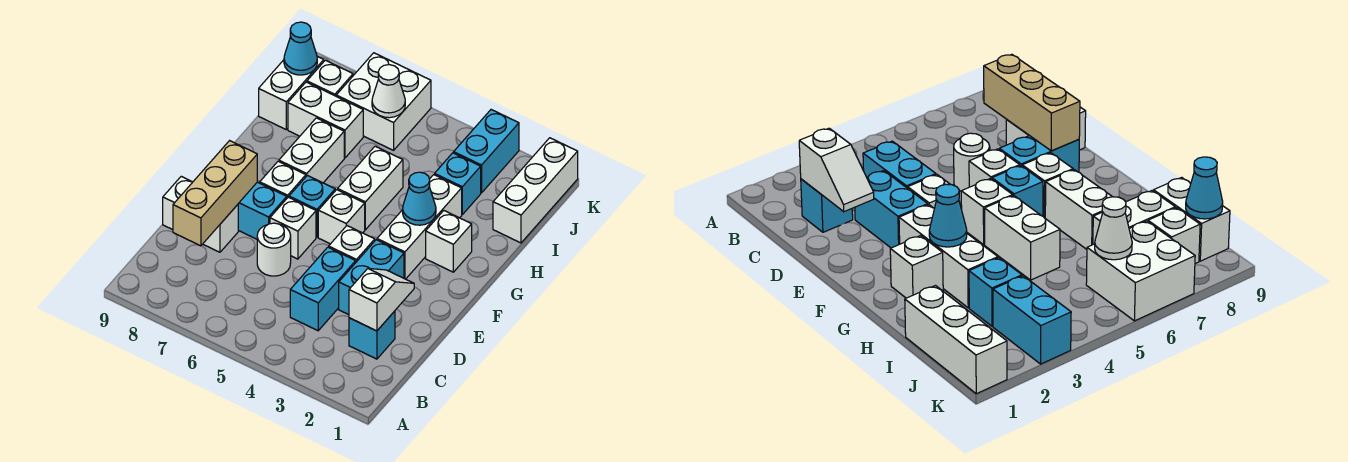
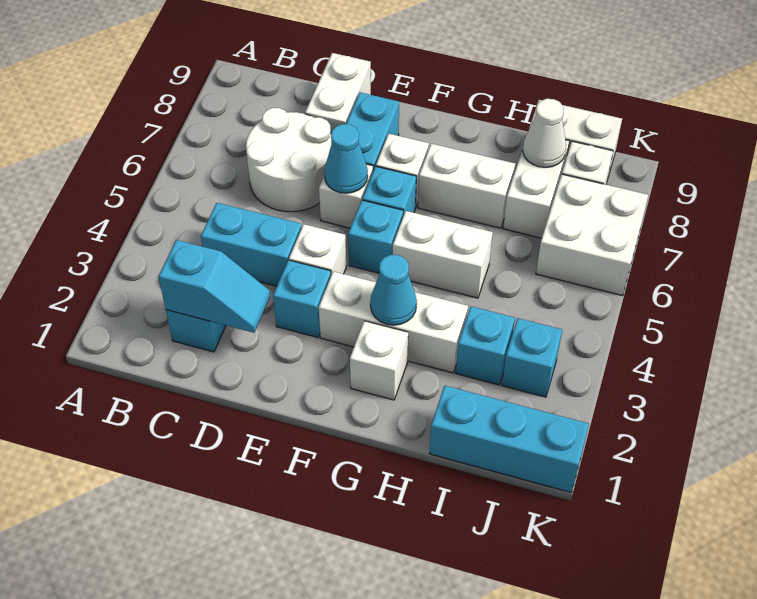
white 1x2 slope [349,268,414,331] -> cyan 1x2 slope [159,240,270,333]
tan 1x3 brick [173,141,257,246] -> none
cyan 1x2 brick [339,240,404,315] -> cyan 1x1 brick [273,260,331,337]
white 1x1 round brick [257,223,291,276] -> white 2x2 round brick [246,108,331,212]
white 1x1 brick [318,190,365,244] -> cyan 1x1 brick [348,200,403,273]
white 1x3 brick [493,138,578,243] -> cyan 1x3 brick [429,386,589,492]
cyan 1x2 brick [454,110,519,193] -> cyan 1x1 brick [502,318,562,397]
white 1x1 cone [372,65,405,118] -> white 1x1 cone moved to [523,99,566,168]
cyan 1x1 cone [284,22,317,75] -> cyan 1x1 cone moved to [324,124,368,193]

